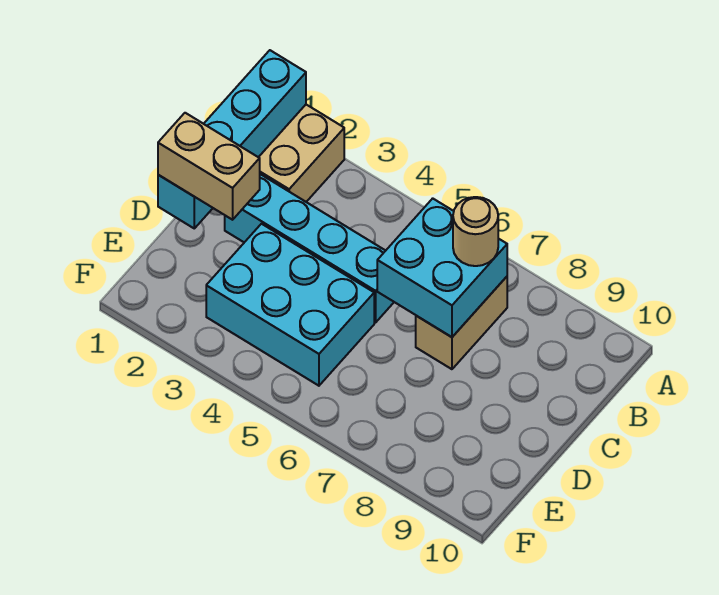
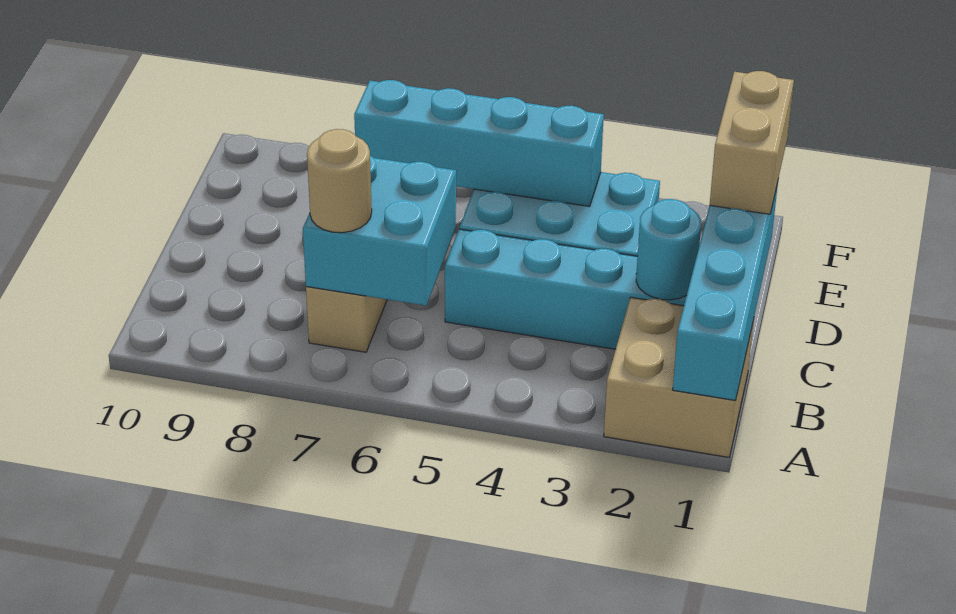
none -> cyan 1x1 round brick [636,199,701,300]
tan 1x2 brick [158,113,260,220] -> tan 1x2 brick turned to [710,71,794,214]
none -> cyan 1x4 brick [354,80,604,207]

